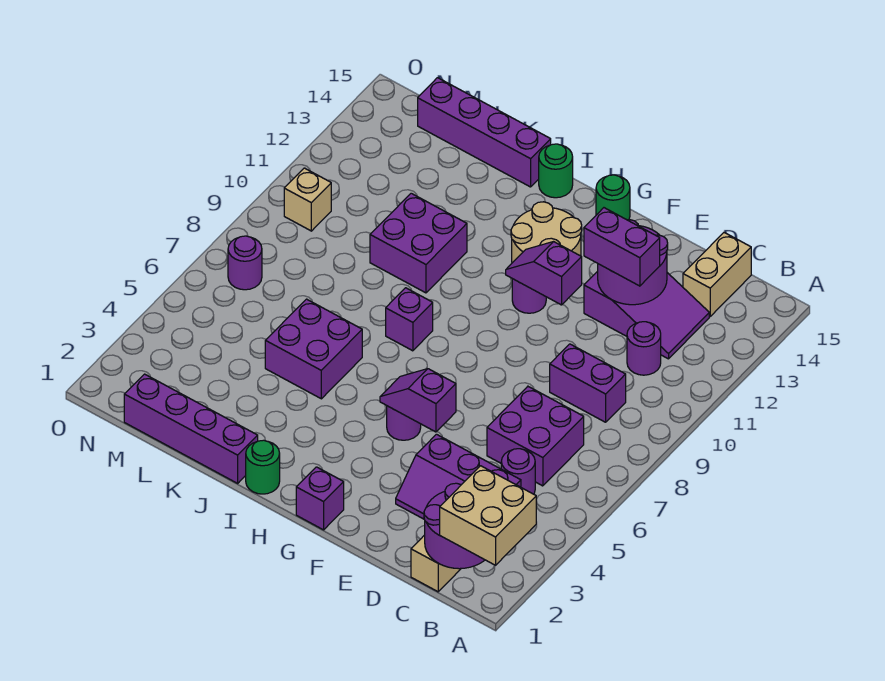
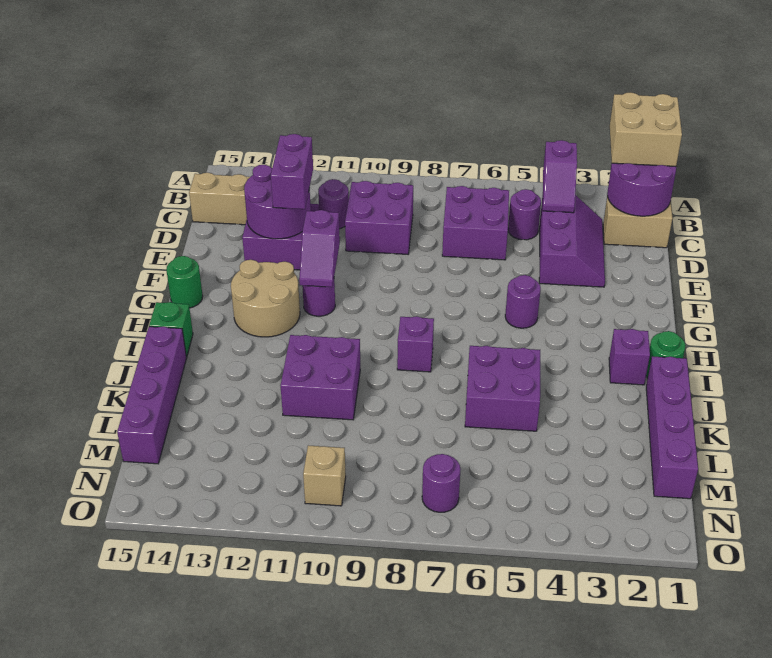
purple 1x2 brick [550,344,626,422] -> purple 2x2 brick [345,181,413,254]
purple 1x2 slope [380,369,456,432] -> purple 1x2 slope moved to [543,140,577,213]
purple 1x1 brick [296,467,344,530] -> purple 1x1 brick moved to [609,329,650,385]
green 1x1 round brick [539,144,573,198] -> green 1x1 brick [149,302,193,357]

